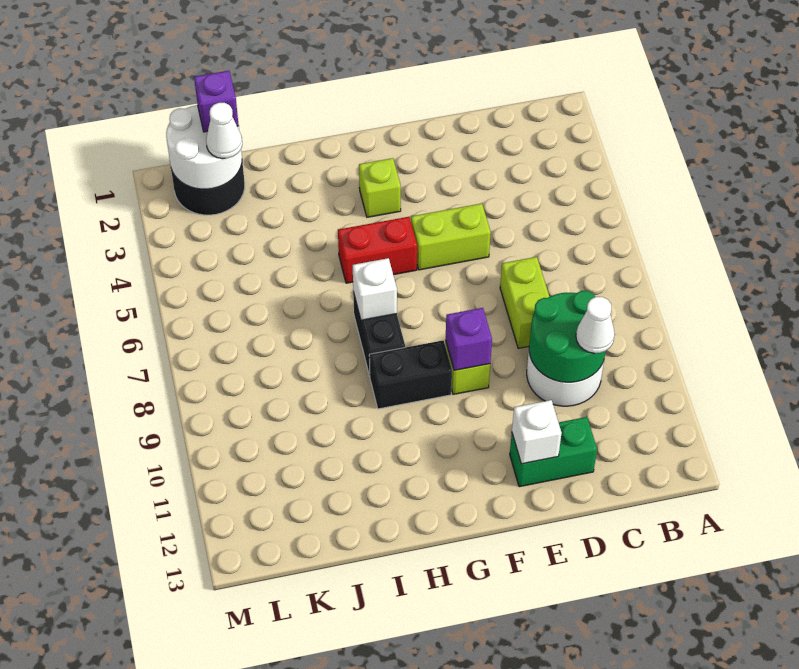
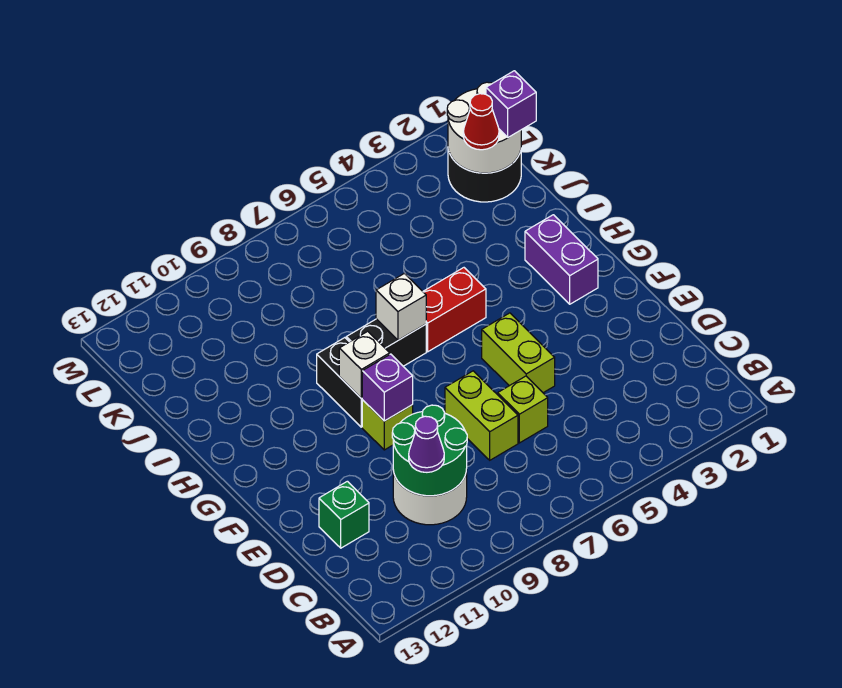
white 1x1 cone [576,297,615,353] -> purple 1x1 cone [409,416,444,472]
lime 1x2 brick [500,257,549,348] -> lime 1x2 brick turned to [445,371,518,460]
green 1x2 brick [510,417,597,487] -> green 1x1 brick [319,481,369,548]
white 1x1 brick [512,400,562,464] -> white 1x1 brick moved to [339,331,390,398]
none -> purple 1x2 brick [525,215,598,304]
lime 1x1 brick [359,158,401,217] -> lime 1x1 brick moved to [498,376,548,443]
red 1x2 brick [338,217,417,283] -> red 1x2 brick turned to [423,268,486,352]
white 1x1 cone [206,103,242,159] -> red 1x1 cone [463,94,499,150]

